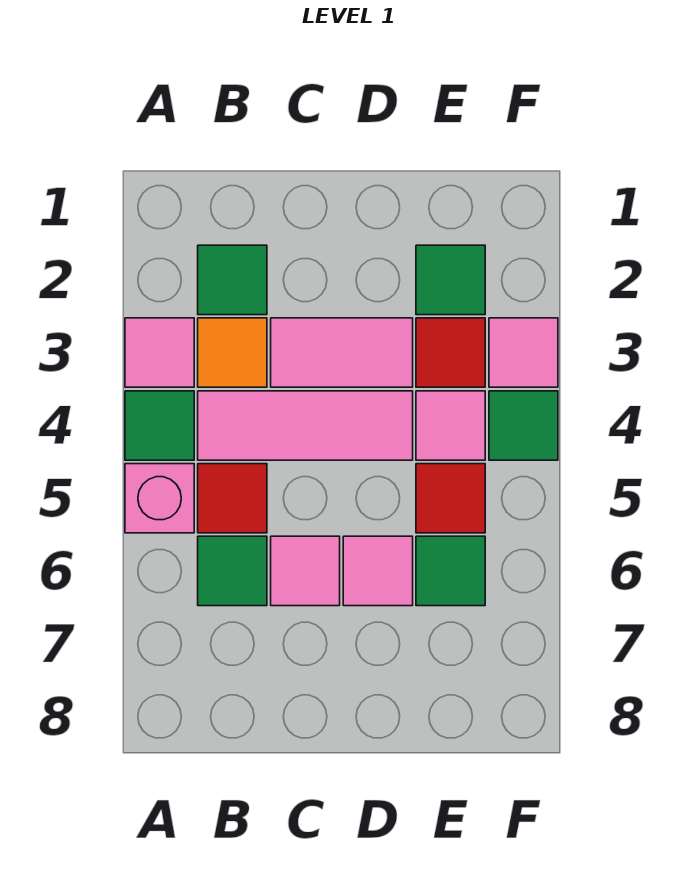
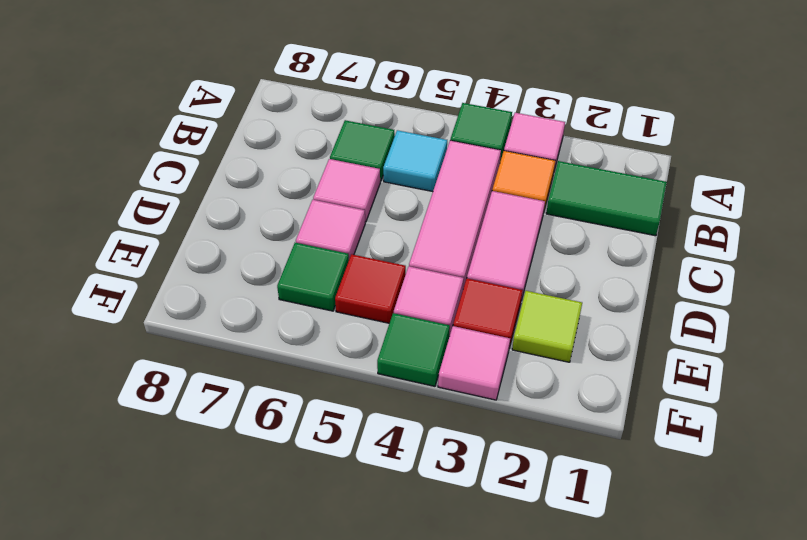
pink 1x1 brick [125,464,194,533] -> none
green 1x1 tile [198,245,267,315] -> green 1x2 tile [546,161,667,236]
red 1x1 tile [198,464,267,533] -> cyan 1x1 tile [383,130,447,192]
green 1x1 tile [416,245,485,315] -> lime 1x1 tile [512,291,582,362]

